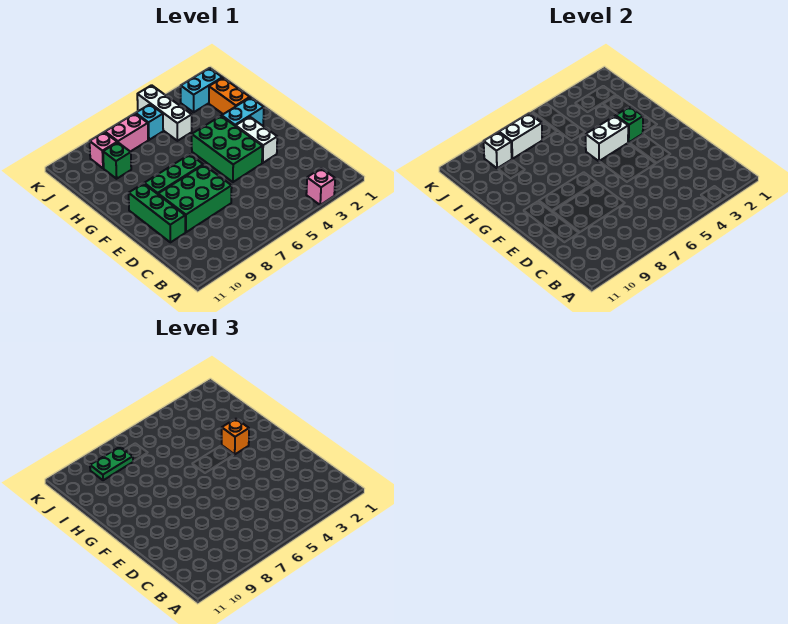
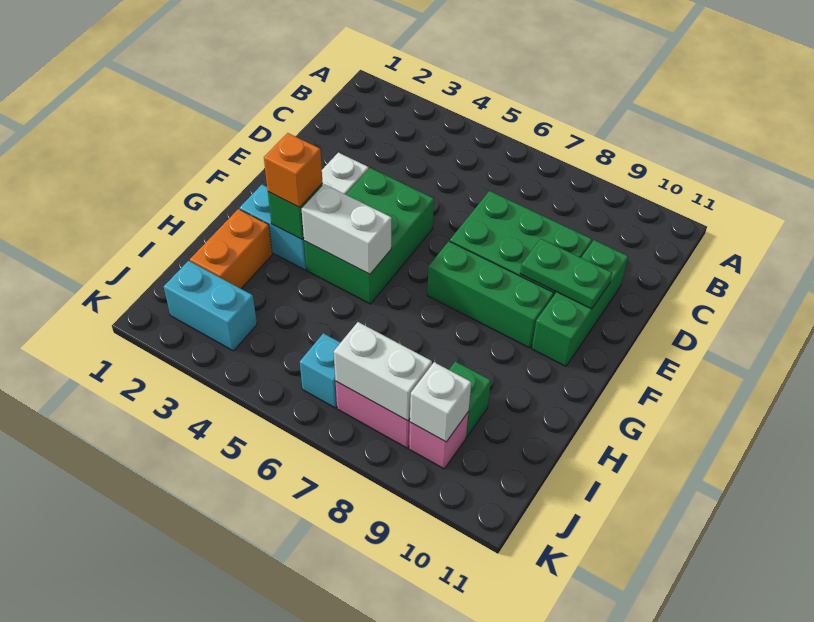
pink 1x1 brick [306,168,335,205] -> none
white 1x3 brick [137,85,192,141] -> none
green 1x2 plate [90,447,133,480] -> green 1x2 plate moved to [520,239,612,309]

